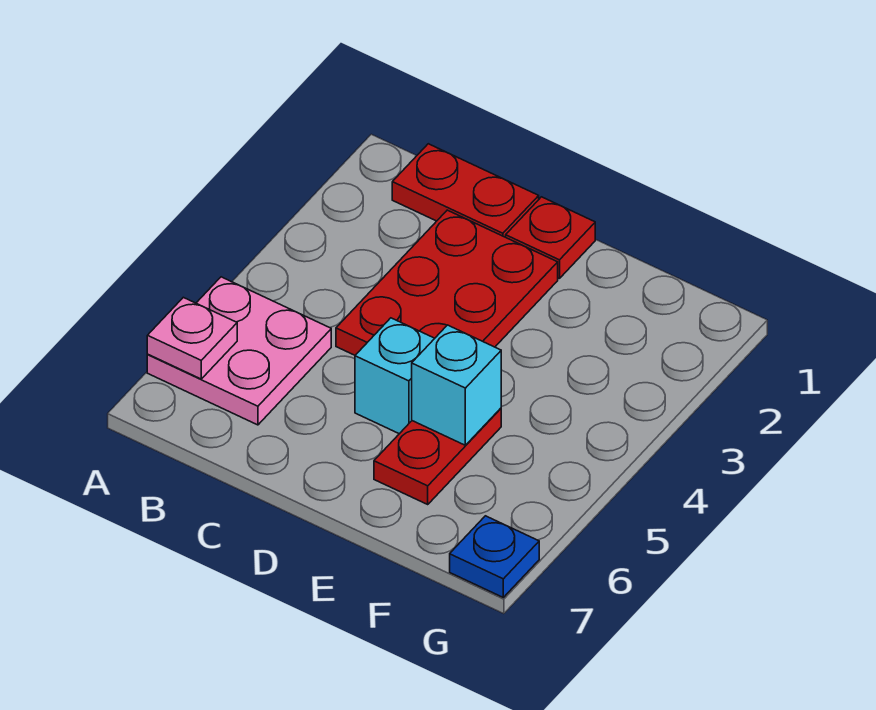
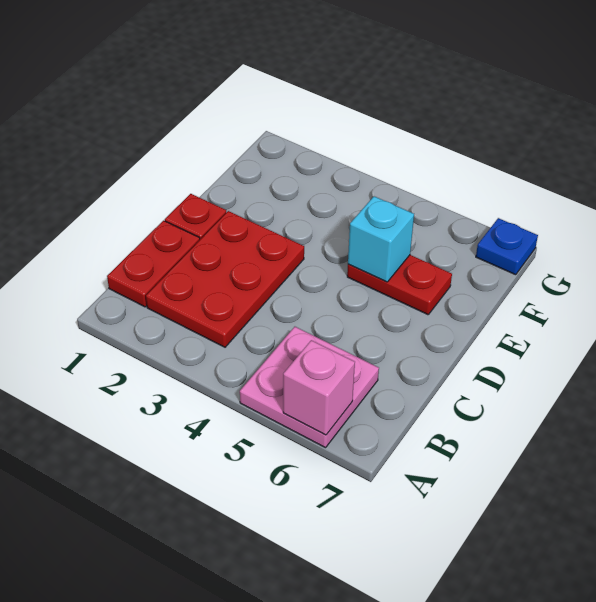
pink 1x1 plate [147,297,237,379] -> pink 1x1 brick [283,340,355,435]
red 2x3 plate [336,210,558,355] -> red 2x3 plate turned to [146,211,304,347]
cyan 1x1 brick [355,318,435,434] -> none

